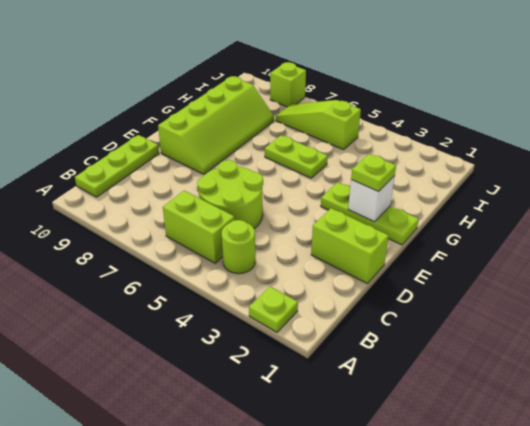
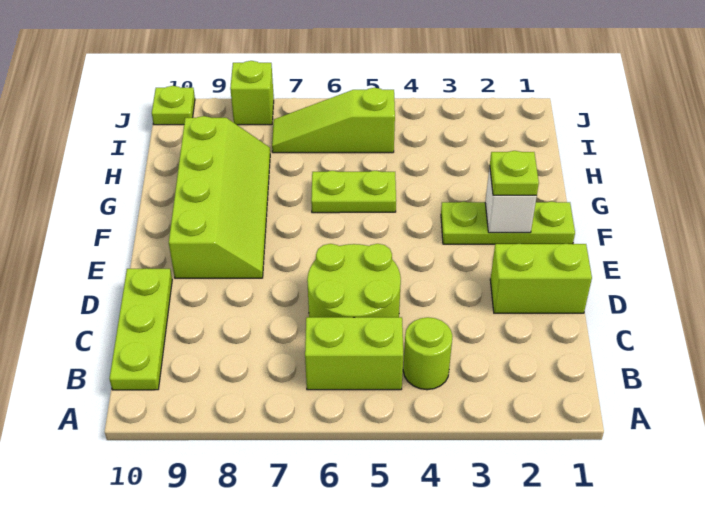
lime 1x1 plate [249,287,298,332] -> lime 1x1 plate moved to [152,86,195,125]

